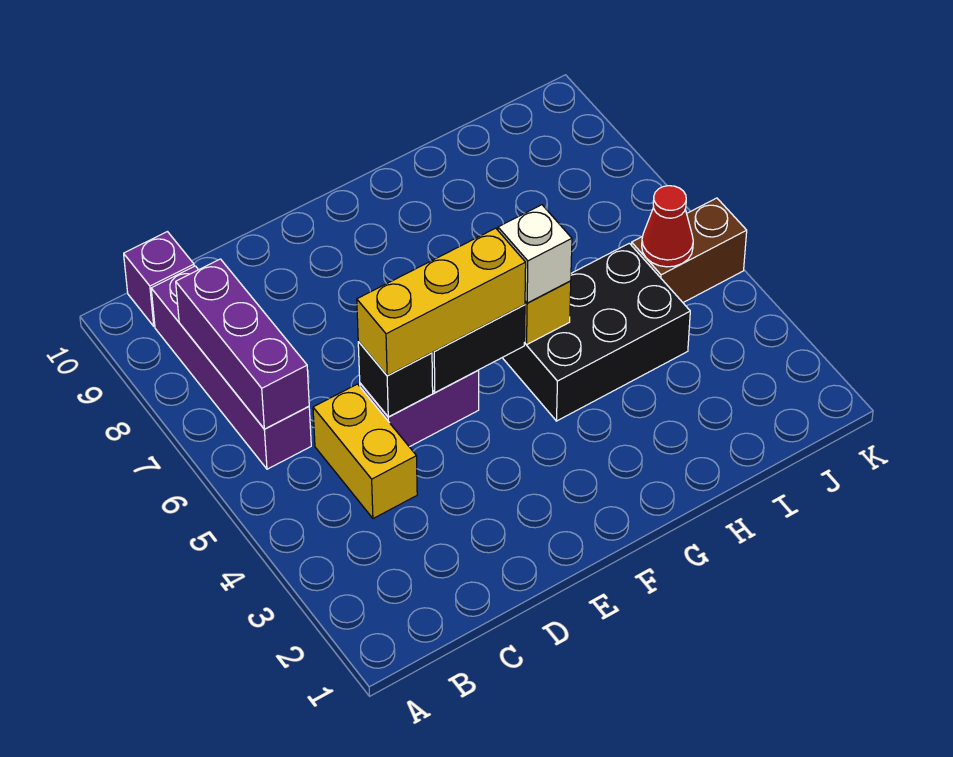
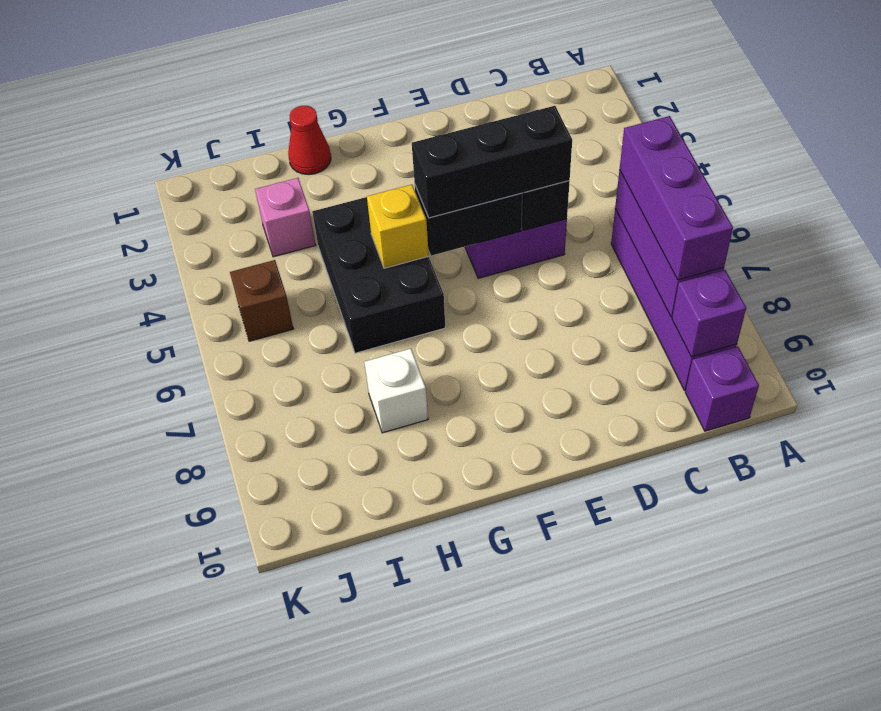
none -> purple 1x3 brick [620,116,733,280]
none -> purple 1x1 brick [672,270,746,357]
yellow 1x2 brick [313,384,417,519] -> none
yellow 1x3 brick [357,228,526,376] -> black 1x3 brick [412,106,572,218]
black 2x3 brick [502,243,690,421] -> black 2x3 brick turned to [312,197,445,353]
white 1x1 brick [498,205,572,303] -> white 1x1 brick moved to [364,349,428,433]
none -> pink 1x1 brick [255,178,315,257]
brown 1x2 brick [631,198,747,303] -> brown 1x1 brick [230,260,293,341]
red 1x1 cone [642,186,693,267] -> red 1x1 cone moved to [288,106,331,175]

